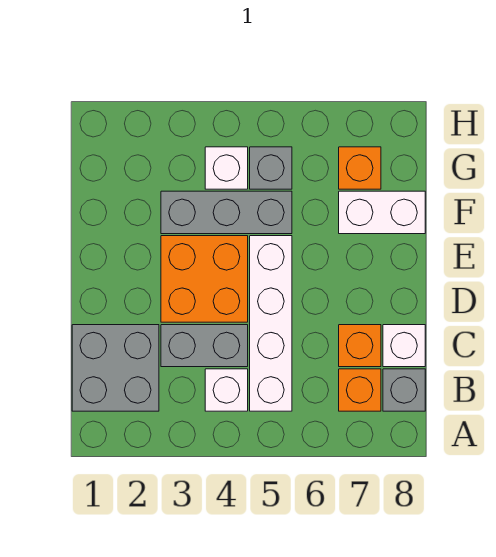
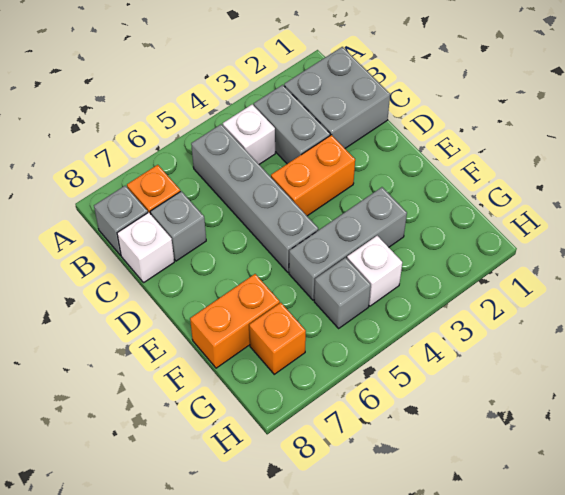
white 1x4 brick [250,236,292,411] -> grey 1x4 brick [191,124,318,272]
grey 1x2 brick [161,325,248,367] -> grey 1x2 brick turned to [254,85,330,164]
orange 1x1 brick [339,325,381,367] -> grey 1x1 brick [150,191,206,261]
orange 2x2 brick [161,236,248,322] -> orange 1x2 brick [271,135,355,216]
white 1x2 brick [339,191,425,234] -> orange 1x2 brick [190,274,280,368]

